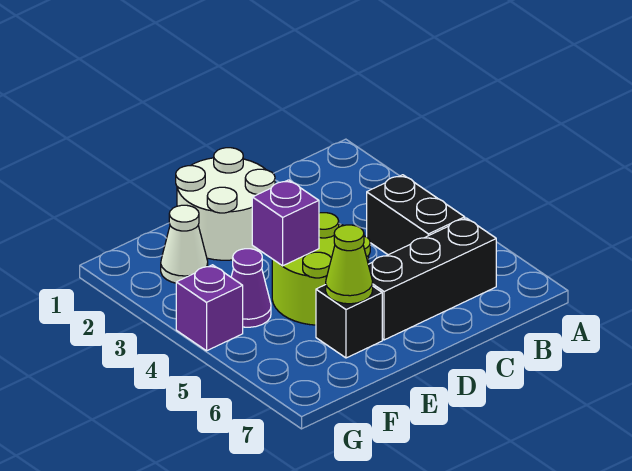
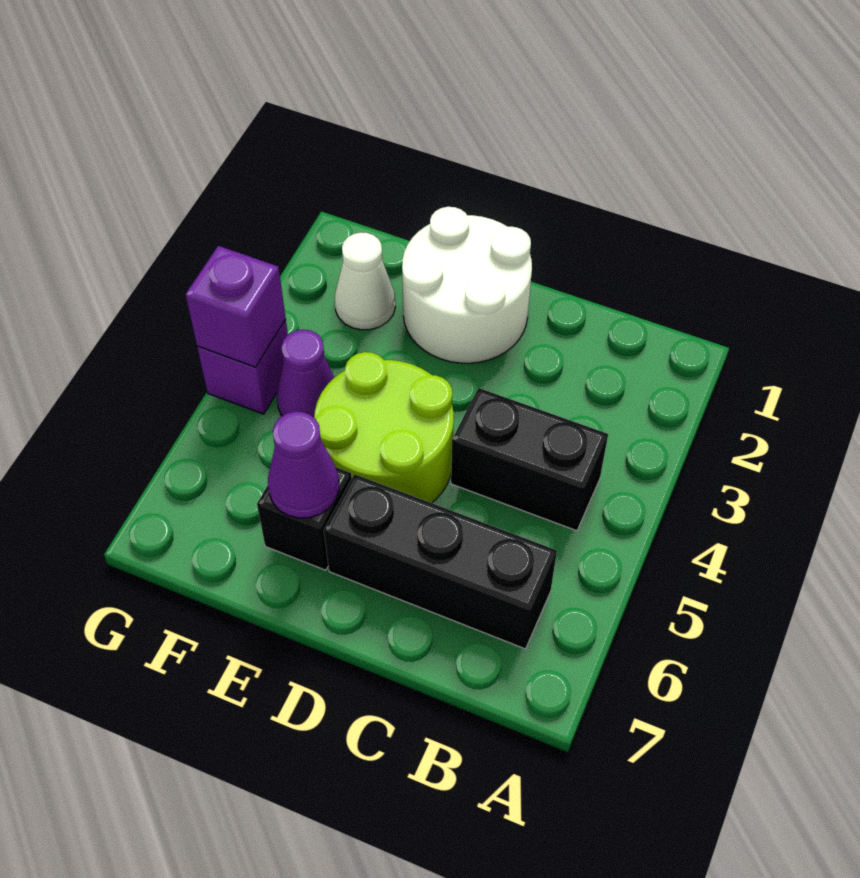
black 1x2 brick [367,175,465,255] -> black 1x2 brick turned to [451,388,608,531]
purple 1x1 brick [252,180,319,266] -> purple 1x1 brick moved to [186,246,286,367]
lime 1x1 cone [326,225,373,304] -> purple 1x1 cone [268,412,339,518]

